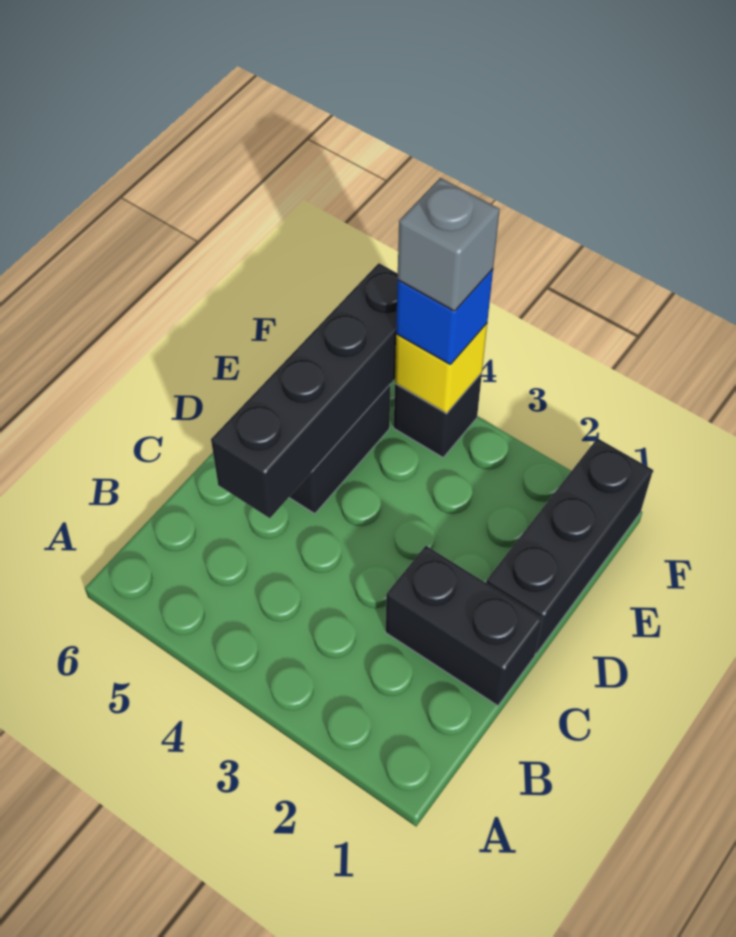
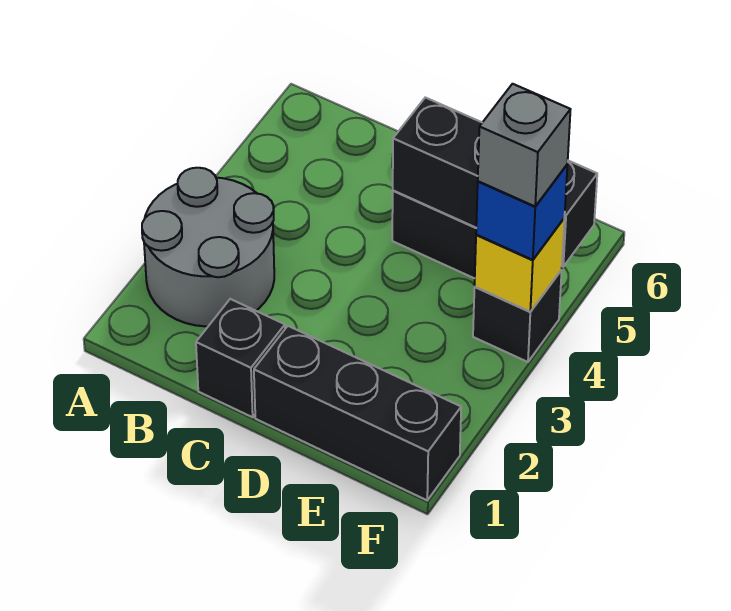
none -> grey 2x2 round brick [142,168,274,326]
black 1x2 brick [386,546,543,706] -> black 1x1 brick [196,299,285,417]
black 1x4 brick [211,263,398,518] -> black 1x3 brick [393,98,597,267]

